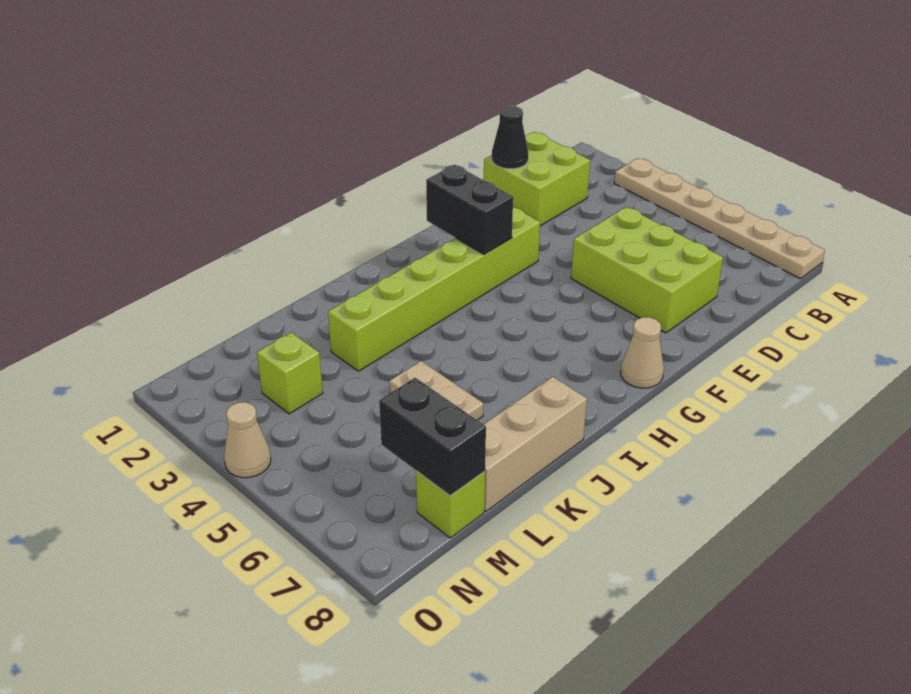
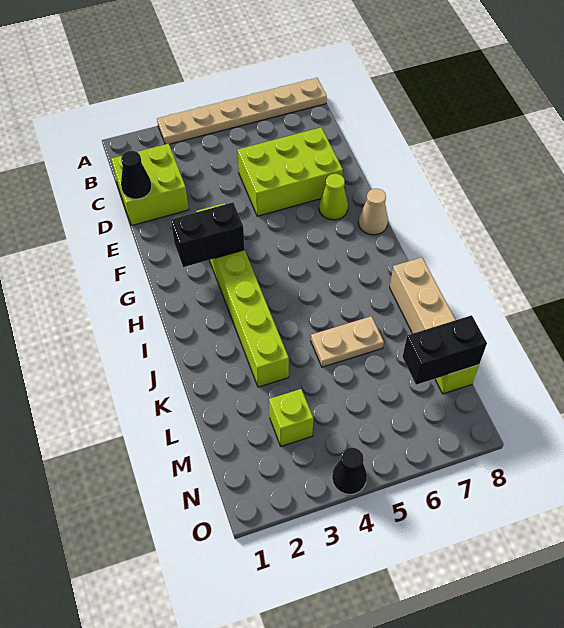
none -> lime 1x1 cone [319,174,348,220]
tan 1x1 cone [224,402,271,478] -> black 1x1 cone [332,448,367,494]

